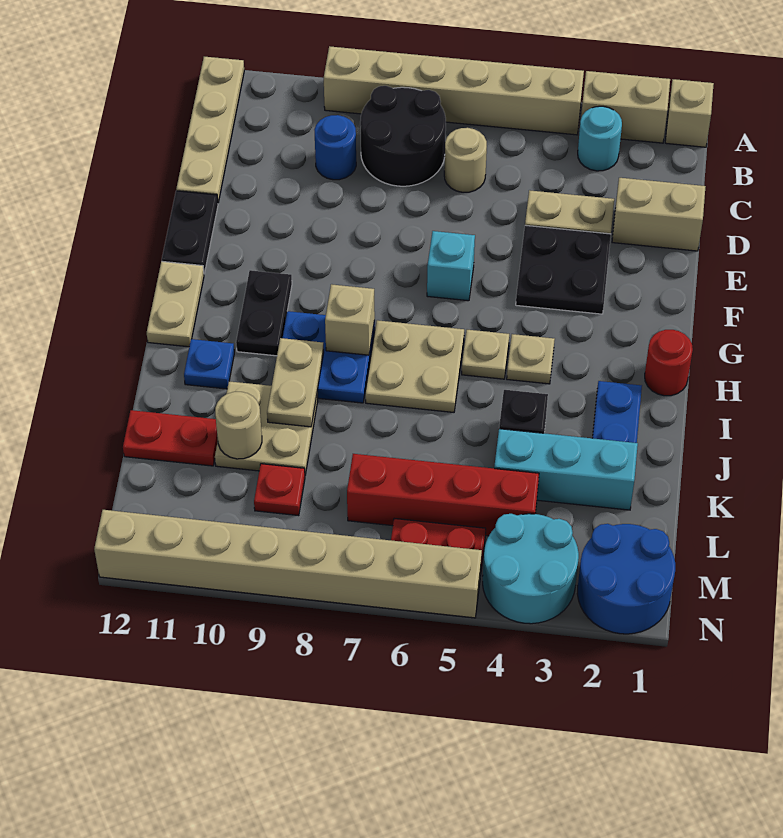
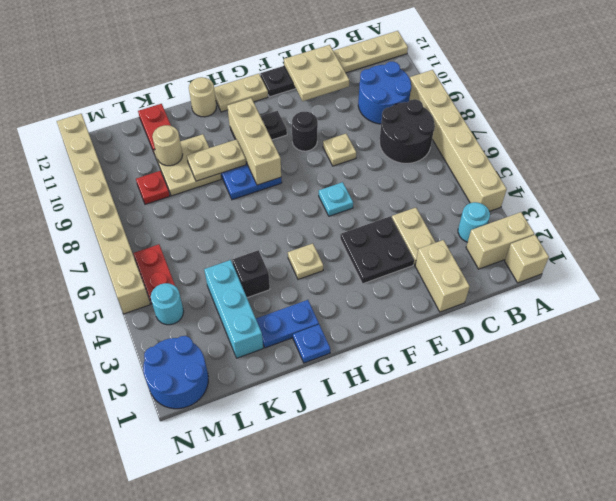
tan 1x2 brick [581,71,670,143] -> tan 1x2 brick turned to [466,212,534,269]
tan 1x1 round brick [444,128,487,192] -> tan 1x1 round brick moved to [189,77,216,117]
blue 1x1 round brick [314,115,356,180] -> blue 2x2 round brick [358,62,411,124]
cyan 1x1 brick [427,231,475,301] -> cyan 1x1 plate [319,182,353,216]
none -> black 1x1 round brick [292,112,318,151]
red 1x1 round brick [645,330,693,396] -> none
tan 1x1 plate [462,330,509,379] -> tan 1x1 plate moved to [323,134,356,166]
tan 2x2 plate [365,320,464,412] -> tan 2x2 plate moved to [284,45,349,101]
tan 1x1 brick [325,284,375,355] -> tan 1x3 brick [227,98,281,185]
blue 1x1 plate [184,339,234,389] -> blue 1x1 plate moved to [293,325,330,363]
red 1x4 brick [347,454,539,536] -> none
cyan 2x2 round brick [483,514,579,624] -> cyan 1x1 round brick [151,283,184,325]

